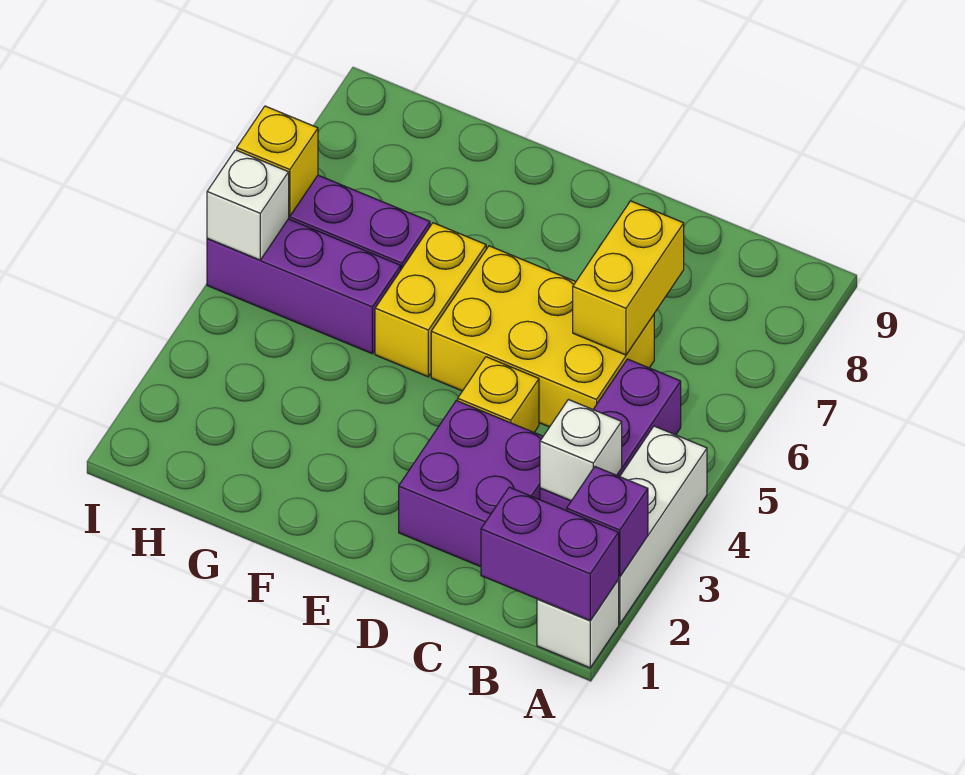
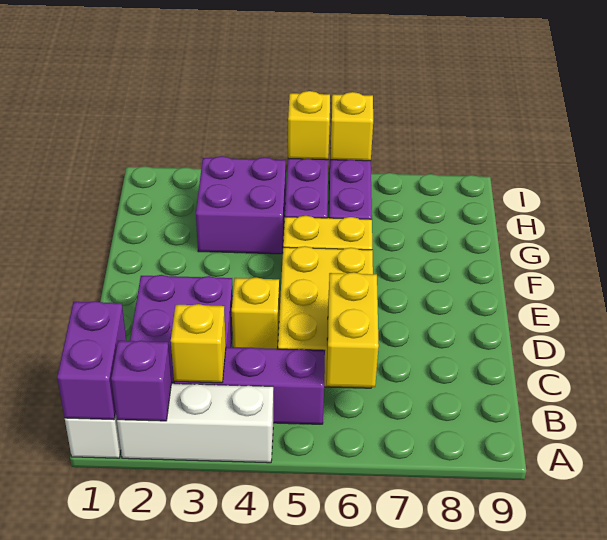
white 1x1 brick [540,400,622,501] -> yellow 1x1 brick [171,304,226,383]
yellow 1x2 brick [573,201,684,355] -> yellow 1x2 brick turned to [327,272,379,387]
none -> purple 2x2 brick [196,156,286,254]
white 1x1 brick [207,150,289,260] -> yellow 1x1 brick [288,91,330,160]

